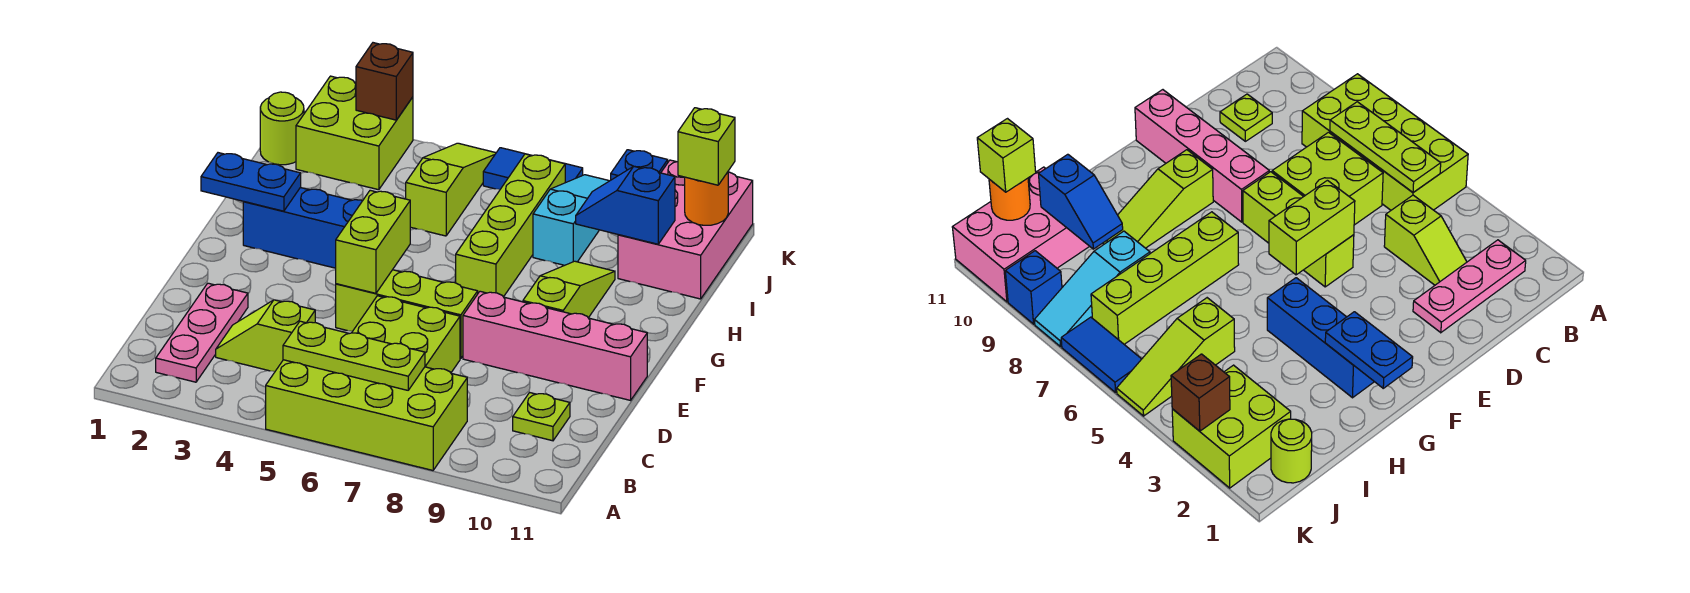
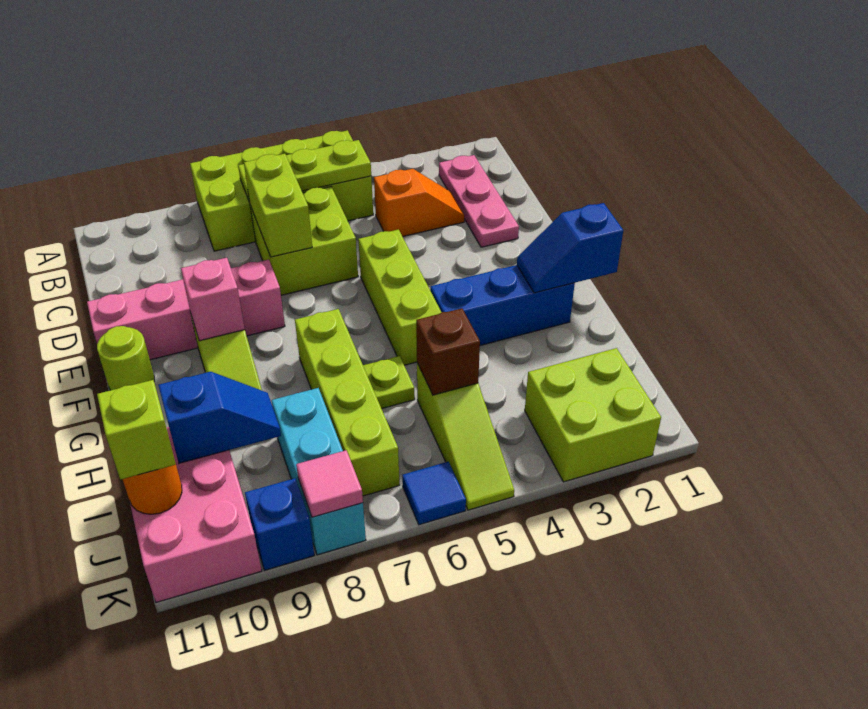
lime 1x2 slope [216,300,315,371] -> orange 1x2 slope [374,169,464,237]
lime 1x1 plate [513,393,570,441] -> lime 1x1 plate moved to [363,356,415,409]
lime 1x3 brick [336,270,478,359] -> lime 1x3 brick turned to [358,230,441,365]
lime 1x2 brick [336,190,410,293] -> lime 1x2 brick moved to [244,154,312,257]
none -> pink 1x1 brick [181,258,245,341]
blue 1x2 plate [201,153,301,211] -> blue 1x2 slope [517,203,623,293]
cyan 1x3 slope [533,175,609,265] -> cyan 1x3 brick [271,388,366,555]
lime 1x1 round brick [260,92,304,165] -> lime 1x1 round brick moved to [97,326,154,390]
brown 1x1 brick [356,43,413,120] -> brown 1x1 brick moved to [416,308,480,395]
blue 1x2 tile [483,148,583,189] -> blue 1x1 tile [402,462,466,525]
none -> pink 1x1 tile [296,450,363,517]

